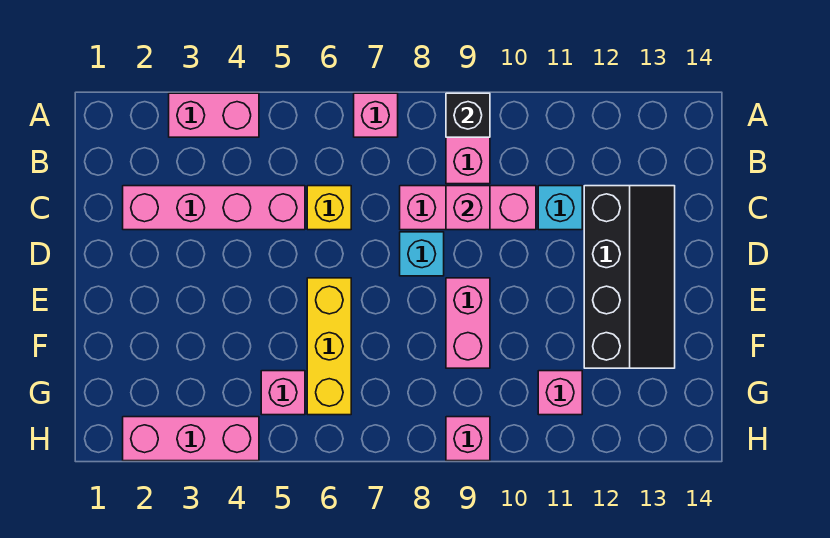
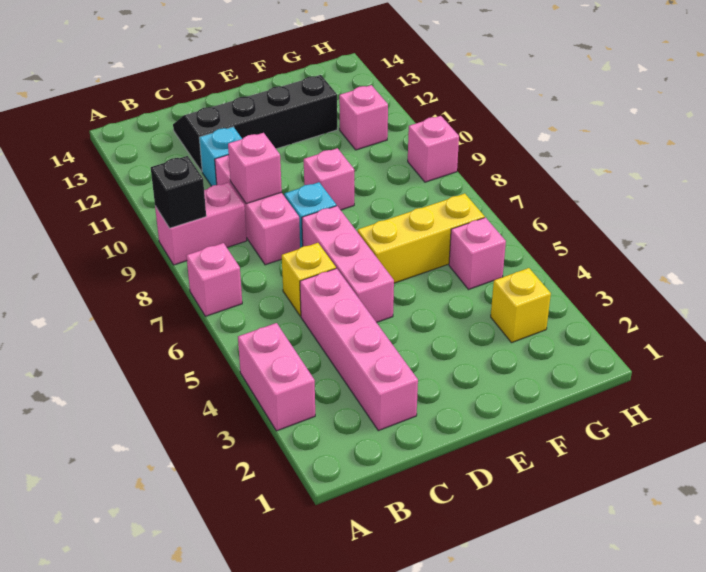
pink 1x2 brick [446,278,490,368] -> pink 1x1 brick [304,148,354,210]
none -> yellow 1x1 brick [491,268,551,343]
pink 1x3 brick [123,417,259,461] -> pink 1x3 brick moved to [302,206,394,323]

